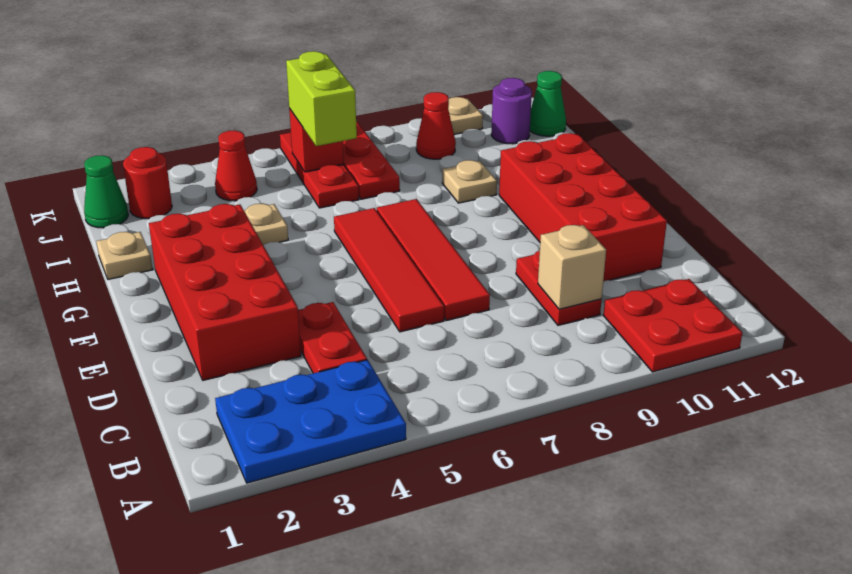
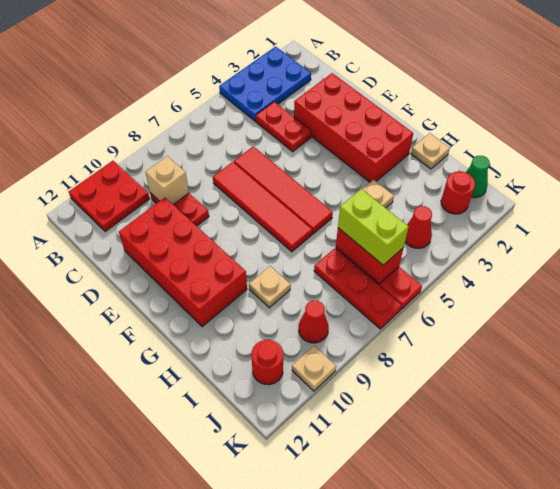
red 1x1 brick [289,108,344,172] -> red 1x2 brick [336,228,403,284]
purple 1x1 round brick [491,78,532,144] -> red 1x1 round brick [251,340,283,385]
green 1x1 cone [530,71,566,136] -> none

